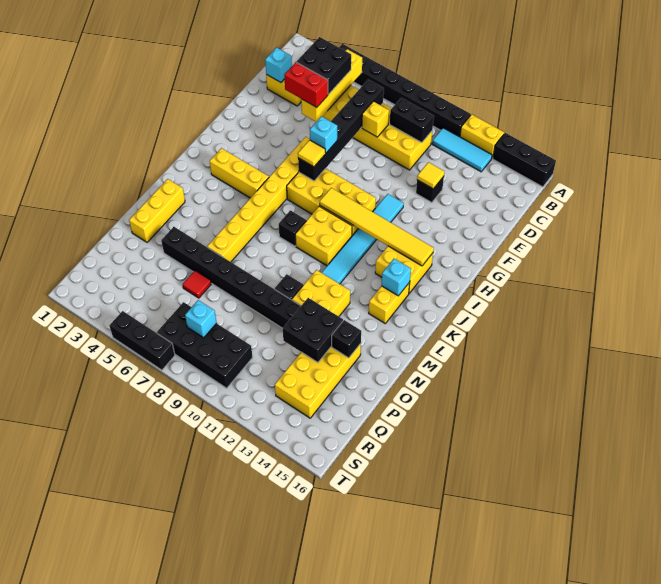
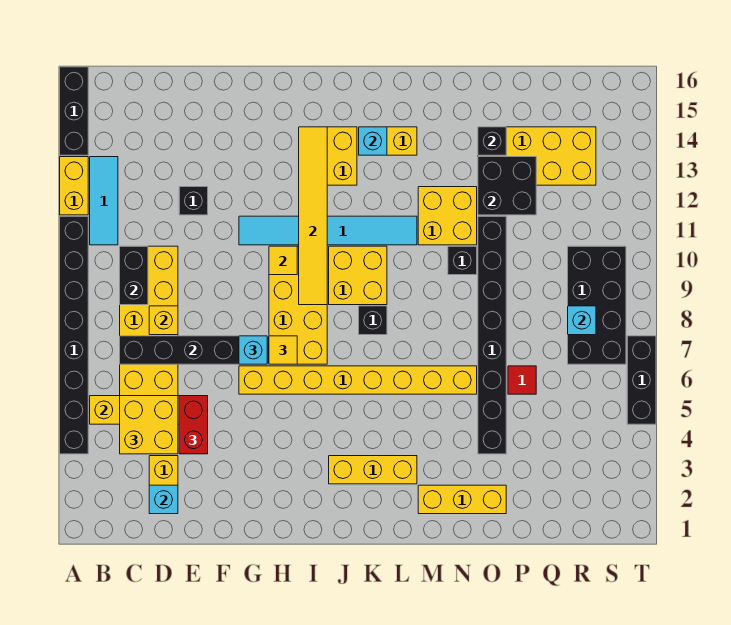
black 2x2 brick [297,37,351,95] -> yellow 2x2 brick [120,396,178,454]
yellow 1x1 tile [417,162,444,189] -> yellow 1x1 tile moved to [269,246,297,275]
yellow 1x3 brick [210,148,269,198] -> yellow 1x3 brick turned to [329,456,417,484]

